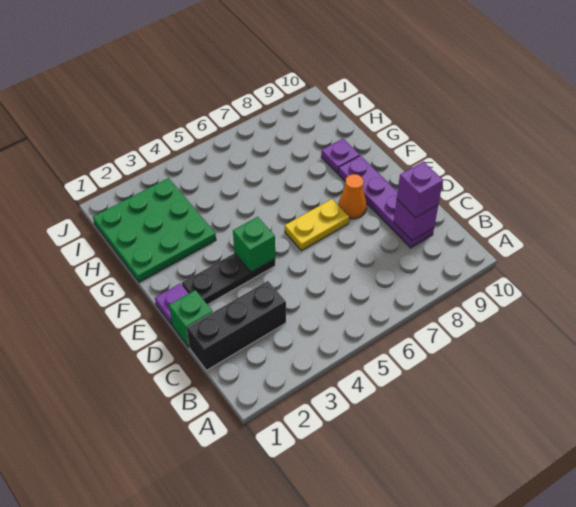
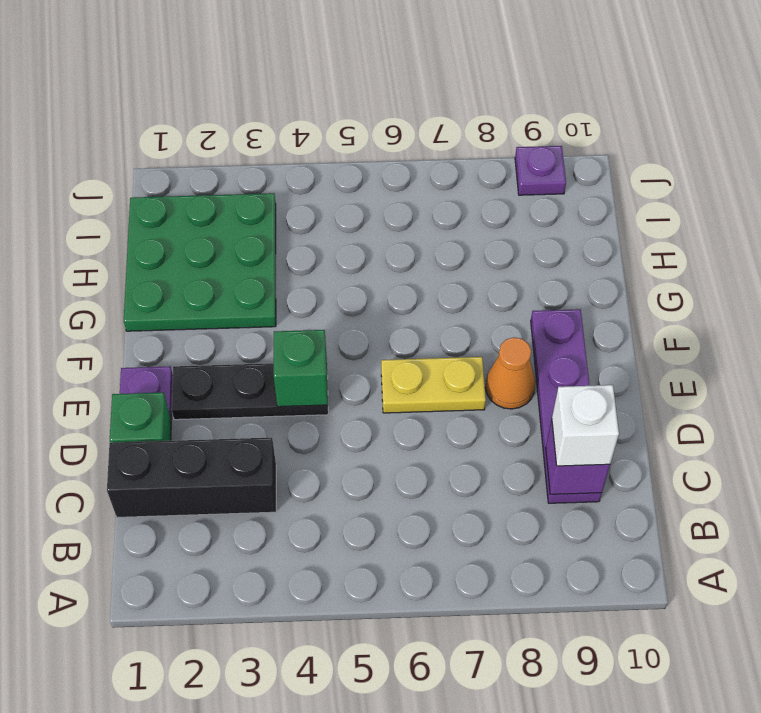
purple 1x1 brick [397,161,443,218] -> white 1x1 brick [552,385,619,466]
purple 1x1 plate [321,139,360,174] -> purple 1x1 plate moved to [515,146,566,195]

